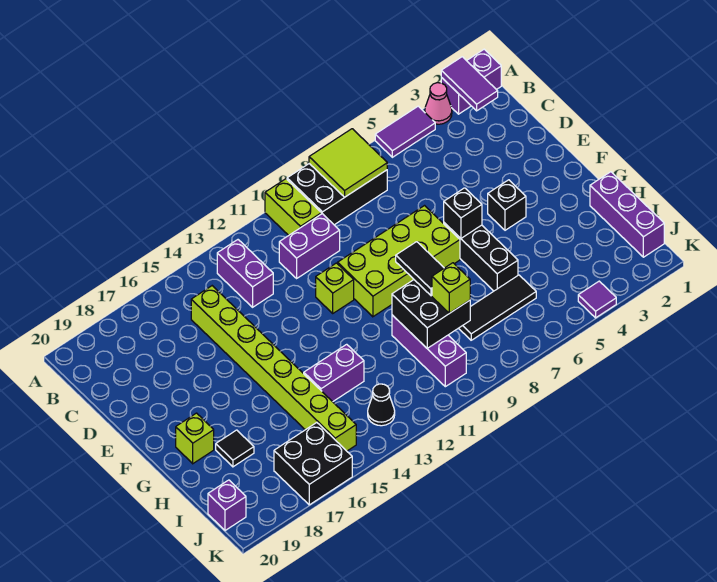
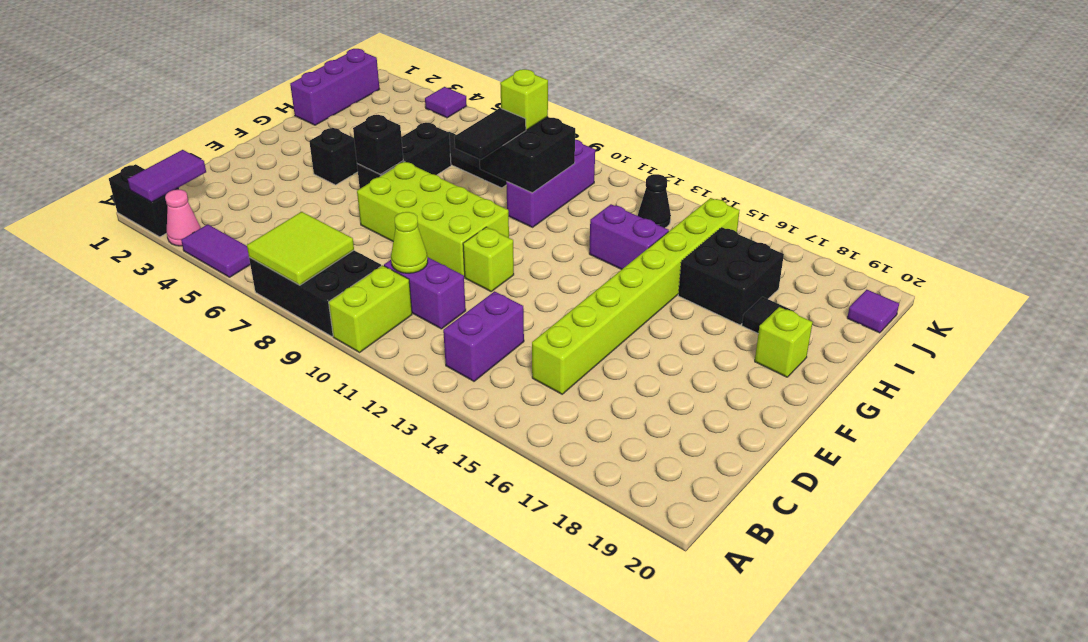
purple 1x2 brick [441,49,501,114] -> black 1x2 brick [109,164,179,237]
none -> lime 1x1 cone [391,212,428,273]
black 2x2 brick [274,423,352,505] -> black 2x2 brick moved to [678,227,784,325]
purple 1x1 brick [208,480,246,531] -> purple 1x1 tile [847,290,899,333]

